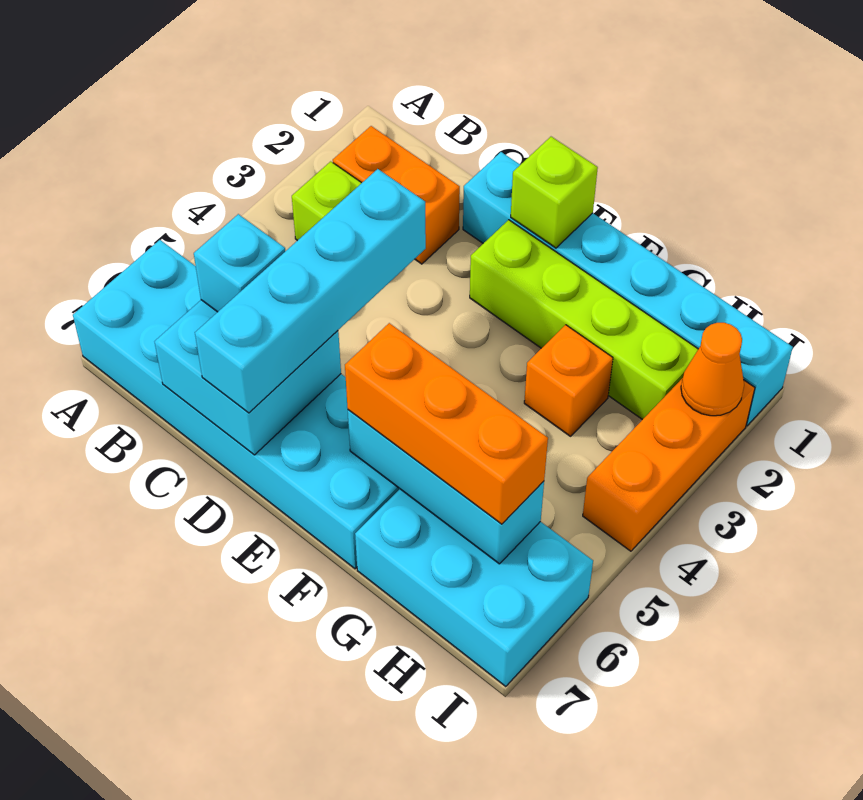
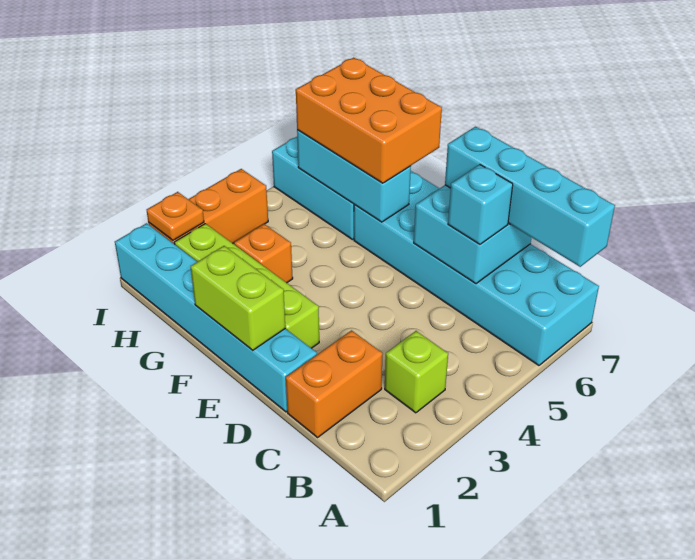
orange 1x2 brick [333,126,460,264] -> orange 1x2 brick turned to [286,330,383,437]
cyan 1x4 brick [195,169,426,413] -> cyan 1x4 brick turned to [445,127,615,267]
lime 1x1 brick [511,137,598,248] -> lime 1x2 brick [191,246,285,350]
orange 1x3 brick [345,323,548,524] -> orange 2x3 brick [296,58,442,183]
orange 1x1 cone [681,323,744,416] -> orange 1x1 plate [147,192,204,240]

